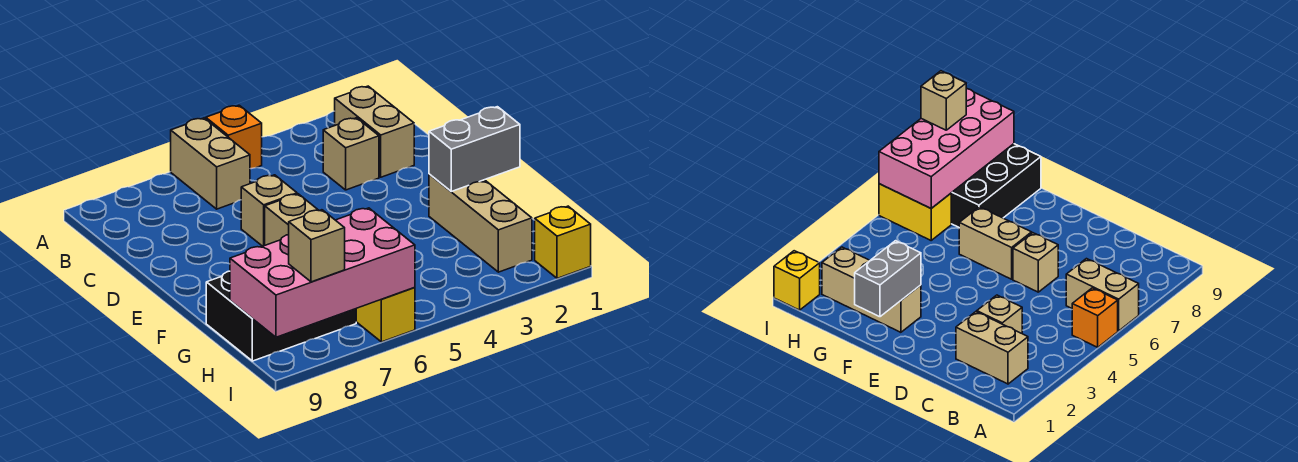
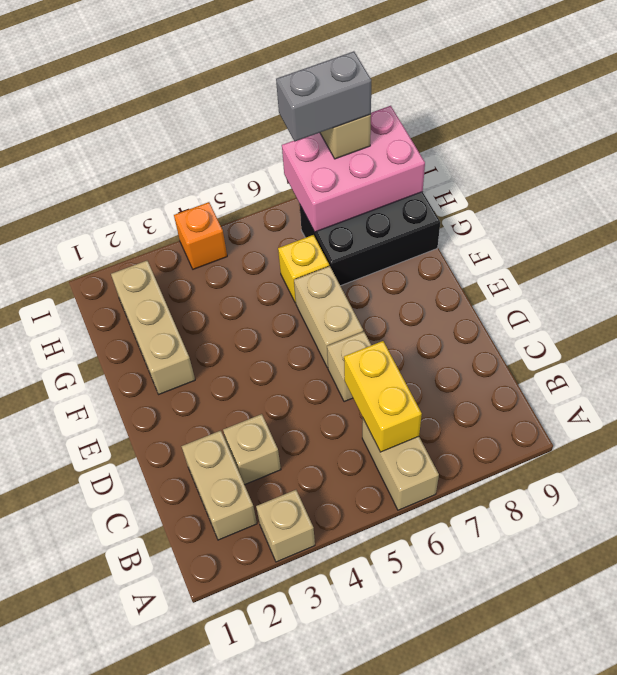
none -> tan 1x1 brick [256,490,315,562]
orange 1x1 brick [206,105,262,169] -> orange 1x1 brick moved to [174,202,227,269]
grey 1x2 brick [429,107,520,191] -> grey 1x2 brick moved to [276,51,371,141]
yellow 1x2 brick [356,288,415,342] -> yellow 1x2 brick moved to [344,341,422,452]
pink 2x4 brick [230,208,415,337] -> pink 2x3 brick [282,106,425,232]
yellow 1x1 brick [535,206,591,278] -> yellow 1x1 brick moved to [278,235,329,303]

